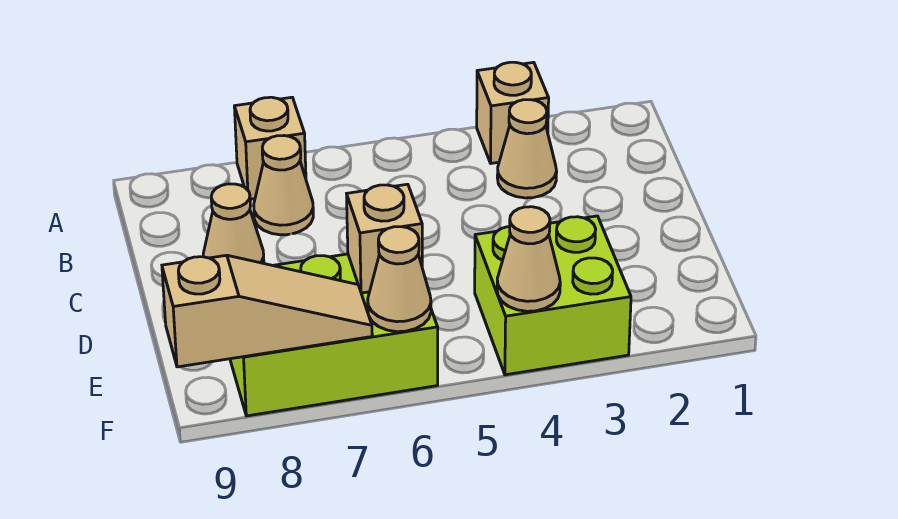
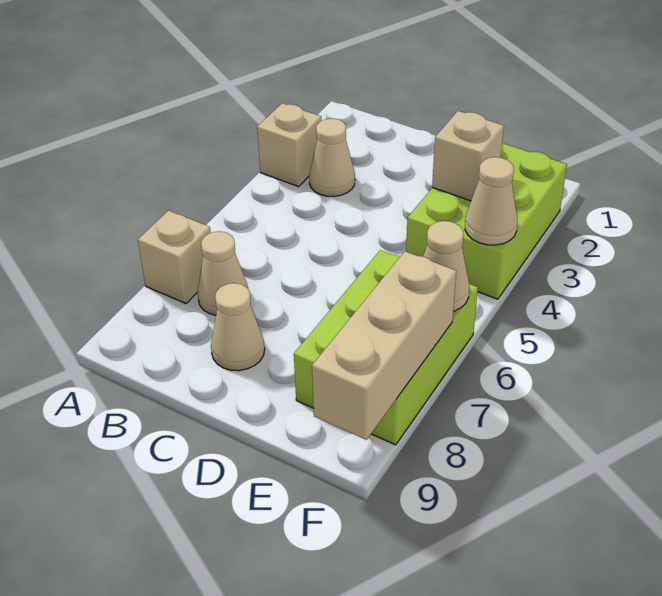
lime 2x2 brick [475,216,631,375] -> lime 2x3 brick [406,143,567,299]
tan 1x1 brick [347,184,422,293] -> tan 1x1 brick moved to [432,111,504,201]
tan 1x3 slope [162,255,372,367] -> tan 1x3 brick [312,251,456,440]

